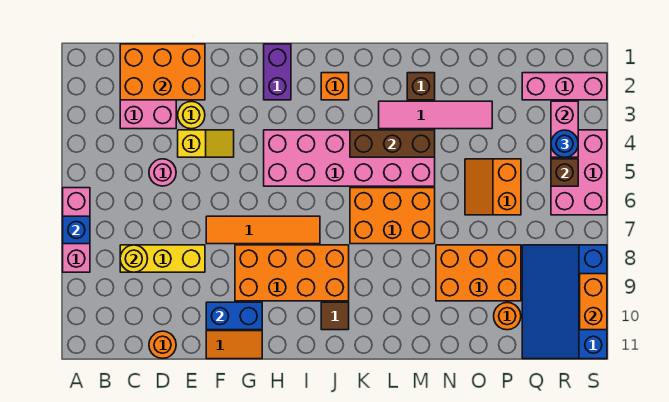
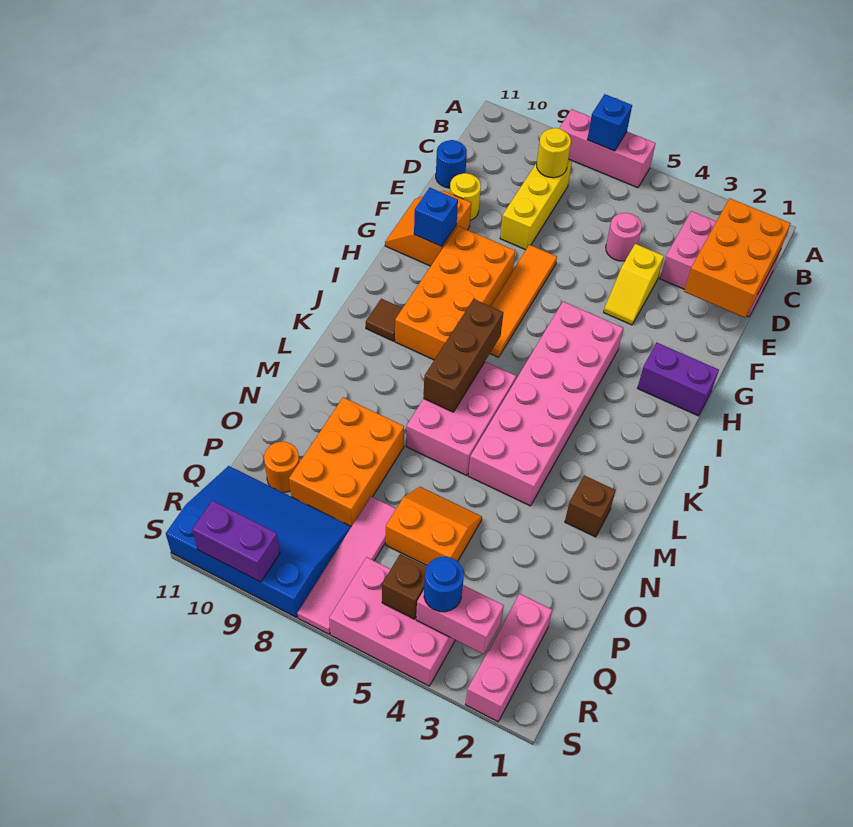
orange 1x1 round brick [149,331,176,358] -> blue 1x1 round brick [436,140,467,188]
yellow 1x1 round brick [178,101,205,129] -> yellow 1x1 round brick moved to [450,173,481,221]
blue 1x2 brick [206,302,262,330] -> blue 1x1 brick [414,188,458,247]
orange 1x1 brick [321,73,349,100] -> none
brown 1x3 brick [350,130,435,157] -> brown 1x3 brick moved to [423,299,503,412]
orange 2x3 brick [350,188,435,244] -> pink 2x3 brick [406,362,516,476]
pink 1x4 tile [379,101,492,129] -> pink 1x4 tile moved to [297,497,396,634]
orange 1x2 brick [580,274,607,330] -> purple 1x2 brick [192,501,280,582]

